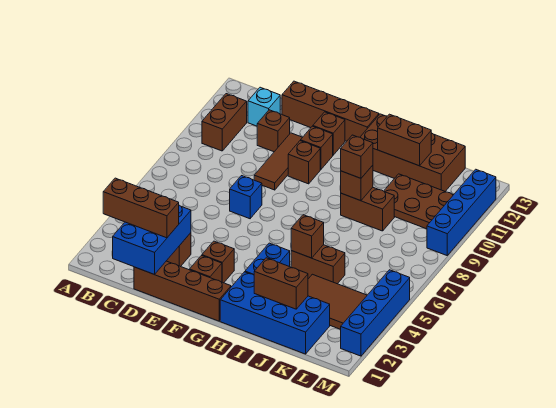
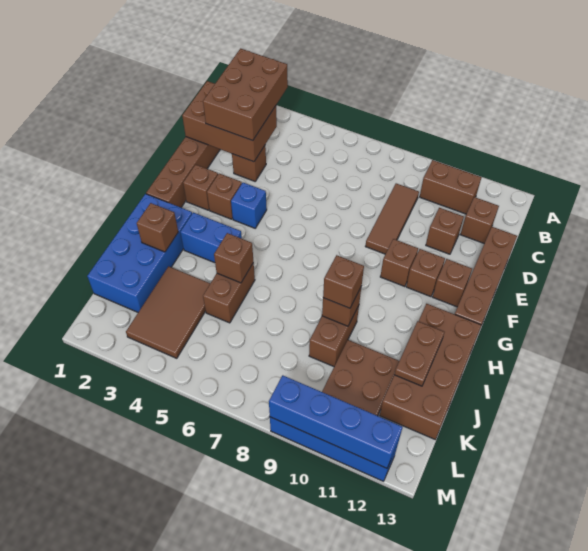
brown 1x3 brick [103,178,179,238] -> brown 2x3 brick [203,49,288,141]
blue 2x3 brick [113,205,191,275] -> brown 2x3 brick [182,81,277,162]
cyan 1x1 brick [248,87,280,126] -> brown 1x1 brick [460,197,499,244]
blue 1x1 brick [230,176,262,219] -> blue 1x1 brick moved to [231,183,267,228]
brown 1x3 tile [254,133,302,190] -> brown 1x3 tile turned to [365,183,419,254]
brown 1x2 brick [254,258,308,309] -> brown 1x1 brick [137,203,178,252]
brown 1x2 brick [378,114,431,166] -> brown 1x2 plate [394,321,444,386]
blue 1x4 brick [341,270,410,356] -> blue 1x4 brick moved to [269,375,402,468]

